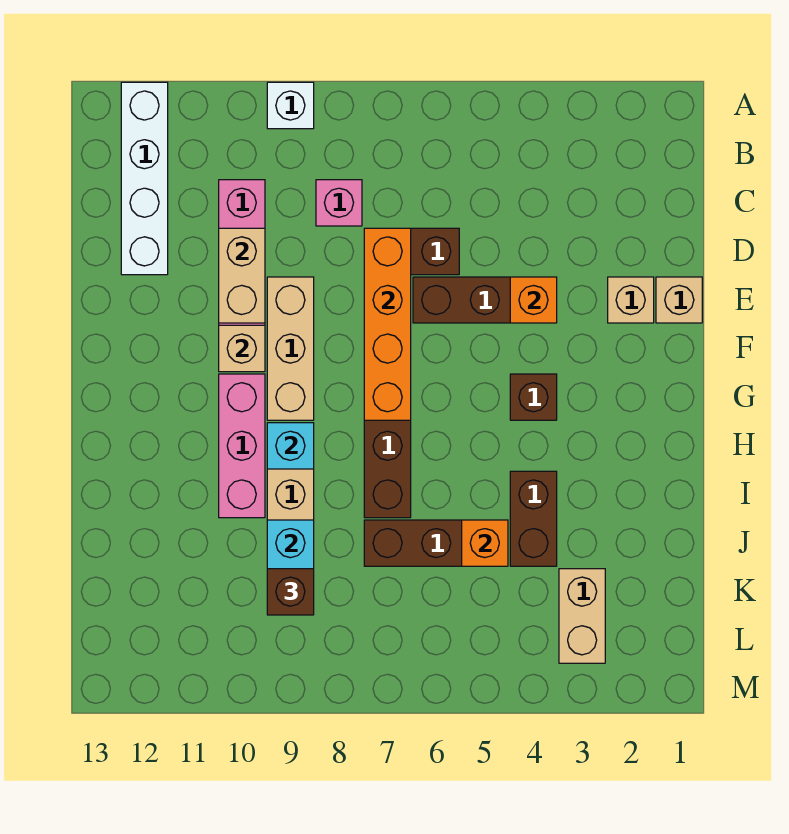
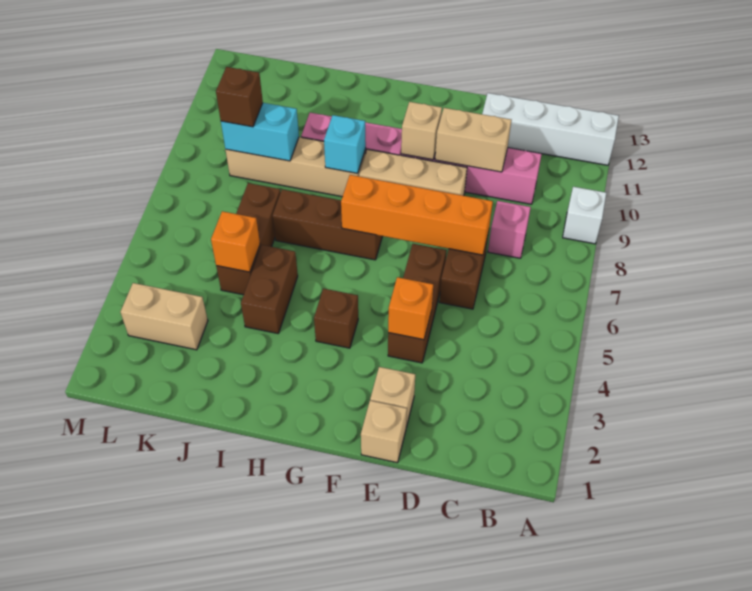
brown 1x2 brick [510,471,557,566] -> brown 1x2 brick turned to [241,245,298,333]

